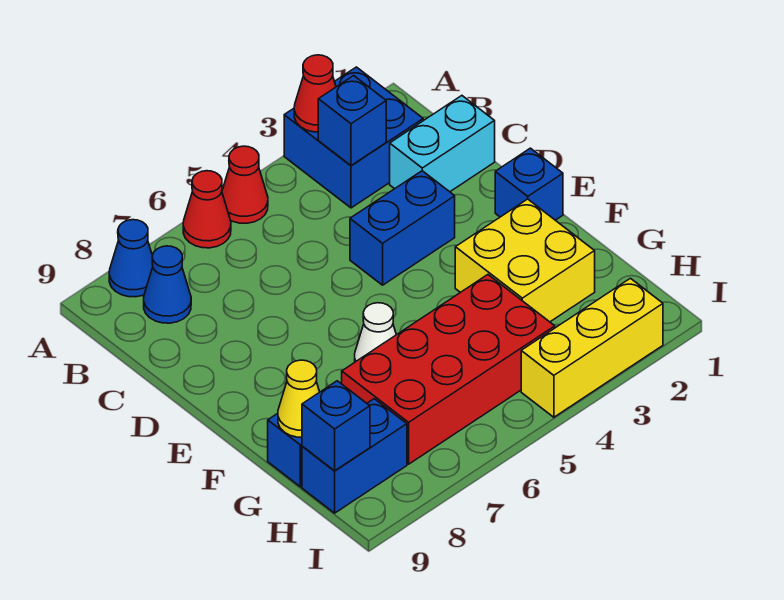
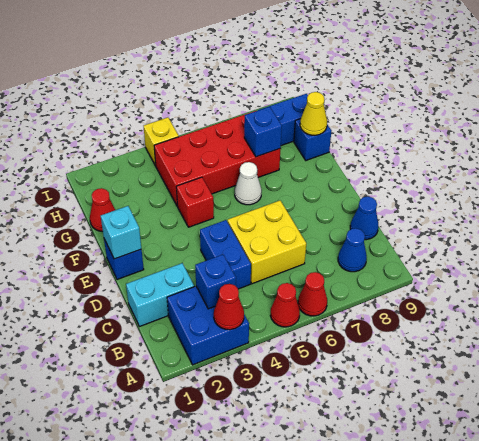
blue 1x1 cone [109,220,153,297] -> blue 1x1 cone moved to [350,197,378,240]
blue 1x2 brick [350,171,455,285] -> blue 1x2 brick turned to [200,220,251,289]
none -> cyan 1x1 brick [101,206,141,259]
yellow 2x2 brick [455,199,595,322] -> yellow 2x2 brick moved to [228,201,306,284]
none -> red 1x1 brick [176,177,214,227]
none -> red 1x1 cone [90,188,115,231]
blue 1x1 brick [302,381,370,471] -> blue 1x1 brick moved to [244,107,282,157]
yellow 1x3 brick [521,278,663,417] -> yellow 1x1 brick [144,117,179,165]

